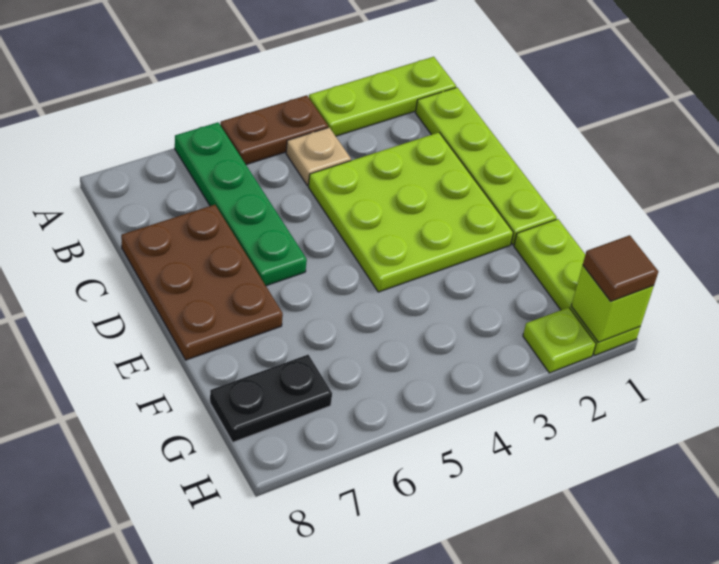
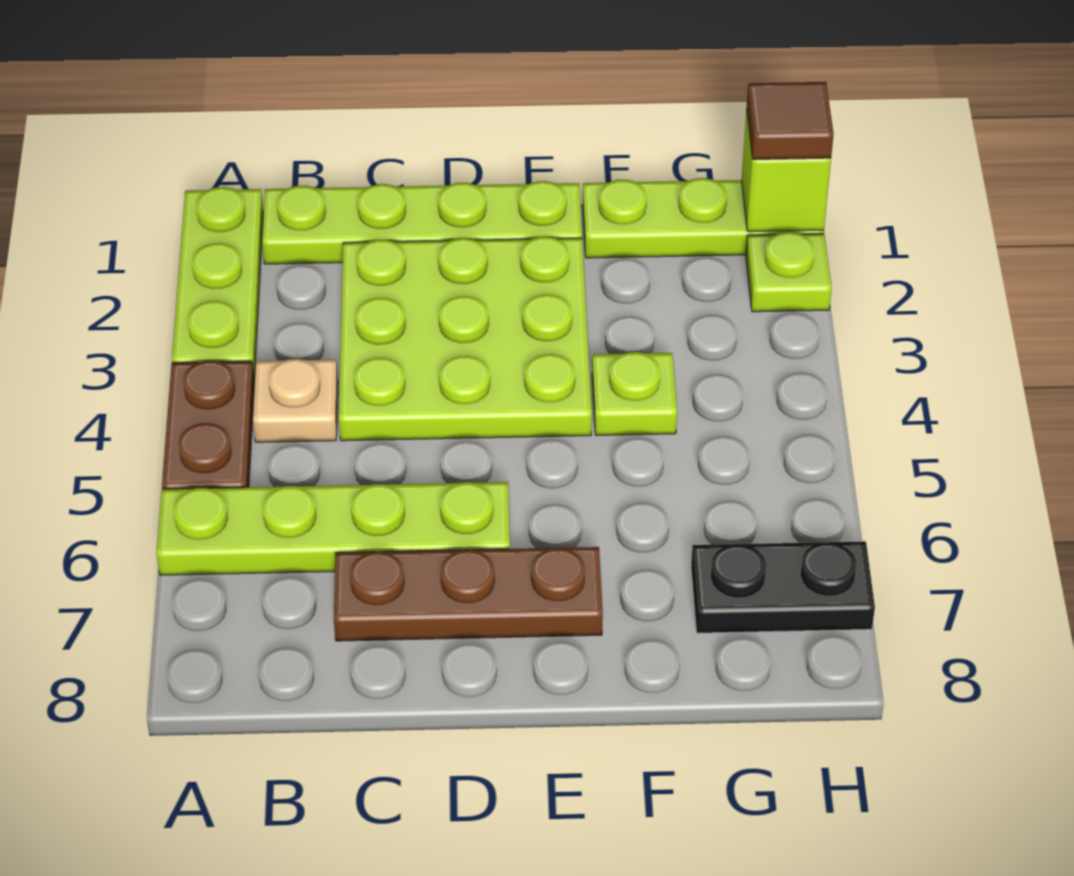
green 1x4 plate [175,122,307,286] -> lime 1x4 plate [157,482,510,575]
brown 2x3 plate [121,205,283,360] -> brown 1x3 plate [334,547,603,641]
none -> lime 1x1 plate [592,352,677,435]
black 1x2 plate [210,355,332,442] -> black 1x2 plate turned to [691,541,875,633]

